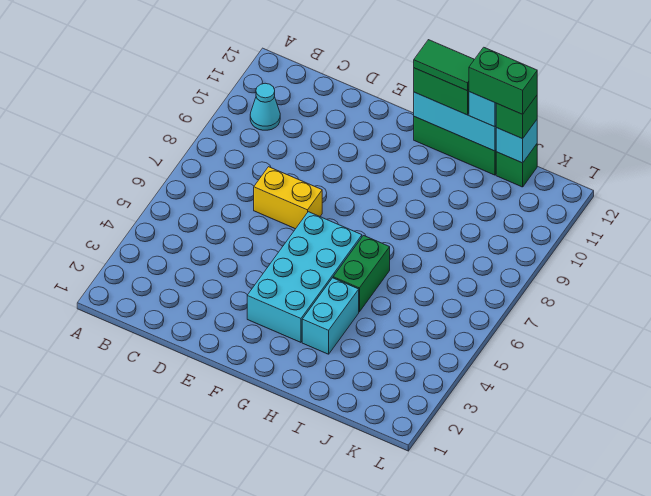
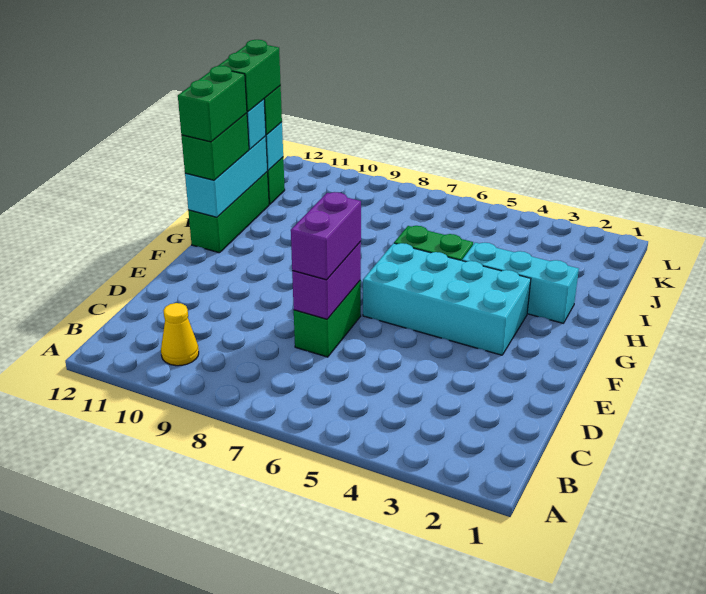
cyan 1x1 cone [250,83,280,130] -> yellow 1x1 cone [161,303,199,366]
yellow 1x2 brick [254,167,322,229] -> green 1x2 brick [294,280,361,357]
none -> purple 1x2 brick [292,241,361,319]
none -> purple 1x2 brick [291,192,361,280]
green 1x2 tile [414,40,474,91] -> green 1x2 brick [178,66,247,142]
cyan 1x2 brick [302,278,359,354] -> cyan 1x3 brick [462,243,579,323]

